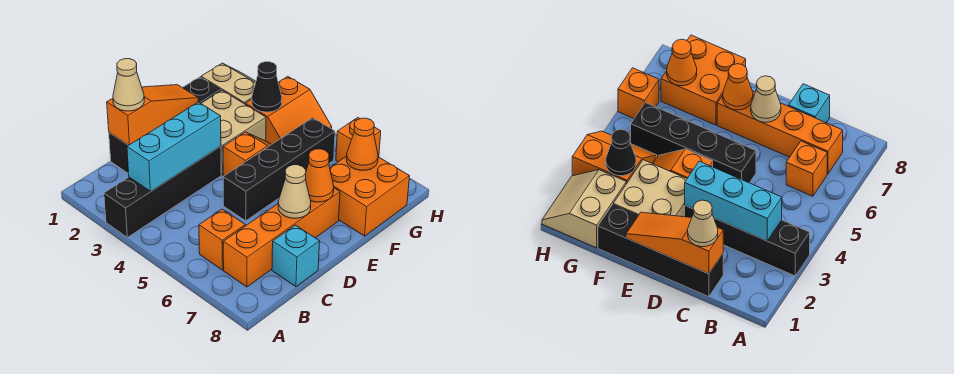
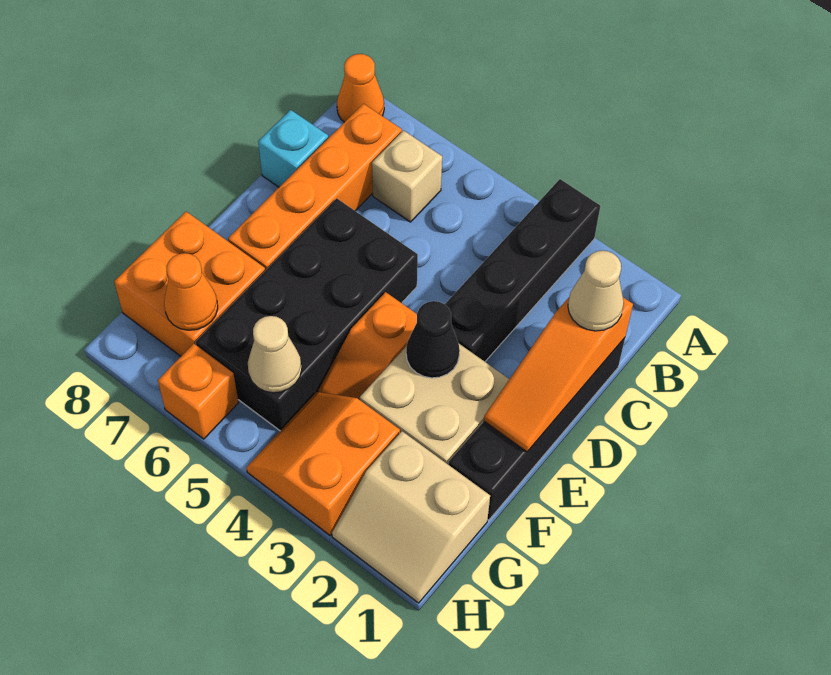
cyan 1x3 brick [127,102,221,191] -> none
orange 1x1 brick [199,209,245,270] -> tan 1x1 brick [372,130,442,222]
black 1x4 brick [223,118,335,221] -> black 2x4 brick [196,198,418,431]
tan 1x1 cone [278,165,311,218] -> tan 1x1 cone moved to [248,316,302,393]
orange 1x1 cone [305,149,334,202] -> orange 1x1 cone moved to [337,54,384,122]
black 1x1 cone [252,62,282,112] -> black 1x1 cone moved to [406,301,460,378]

